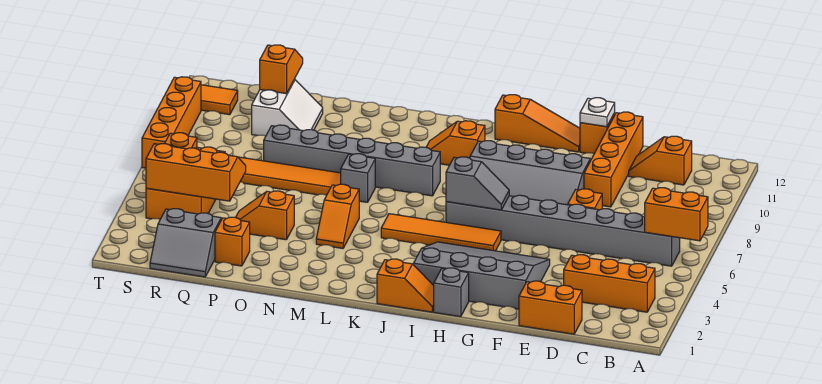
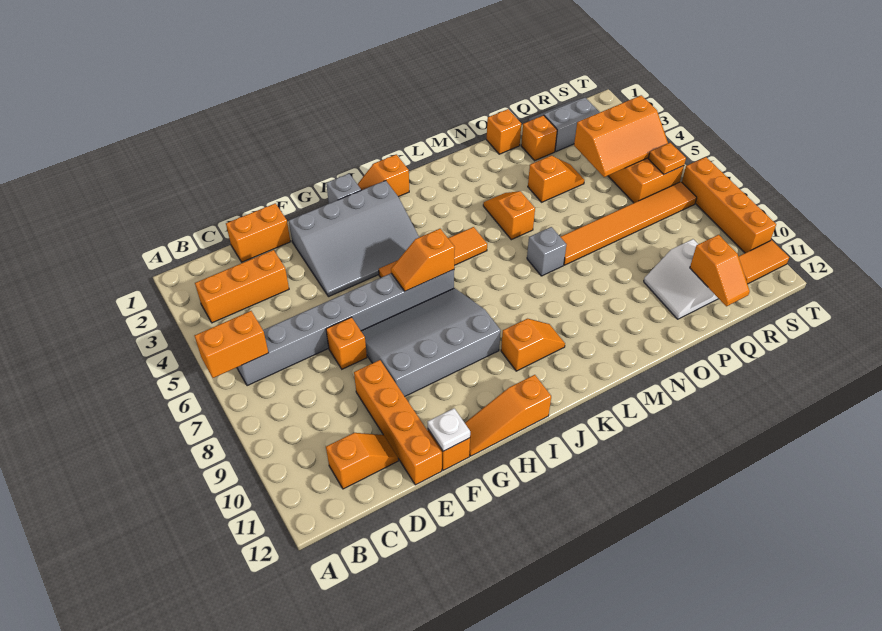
grey 1x2 slope [446,157,509,210] -> orange 1x2 slope [391,229,455,291]
grey 1x6 brick [264,125,440,196] -> none
none -> orange 1x1 brick [487,109,521,154]

